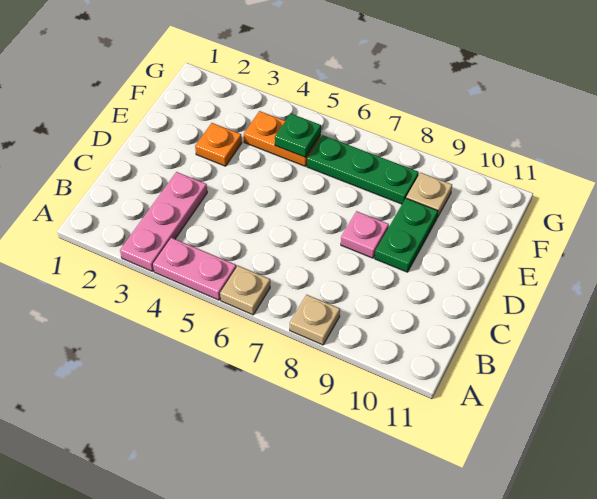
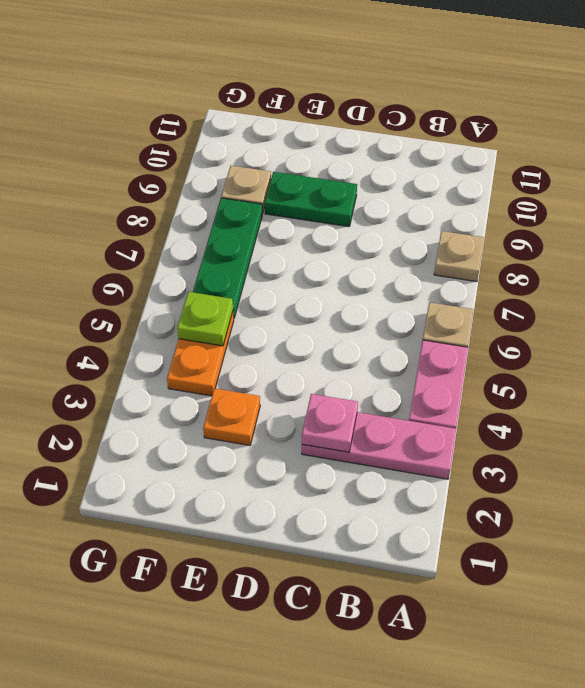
pink 1x1 plate [341,211,389,258] -> pink 1x1 plate moved to [302,394,358,452]
green 1x1 plate [275,114,321,157] -> lime 1x1 plate [177,292,233,346]

